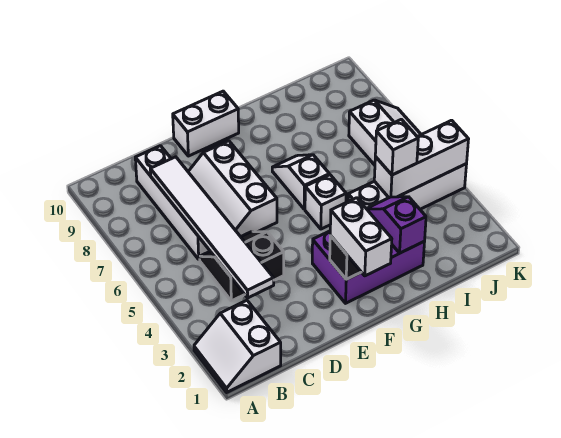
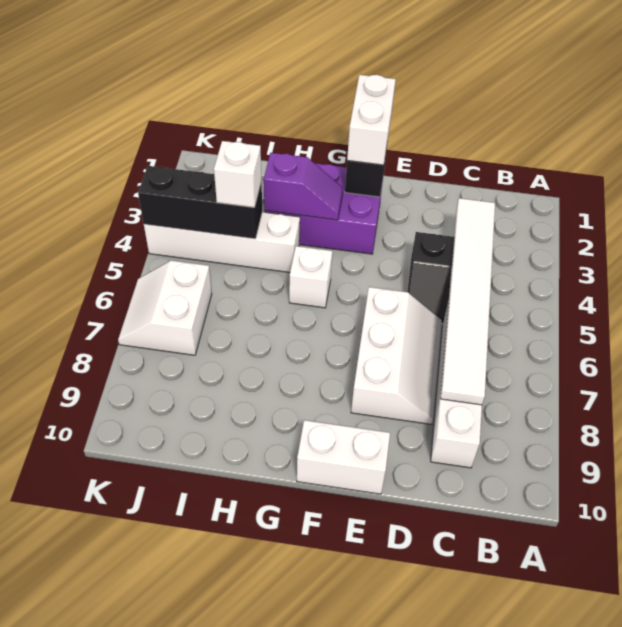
white 2x2 slope [194,300,281,392] -> none
white 1x2 slope [272,155,329,209] -> none
purple 1x2 slope [367,197,426,253] -> purple 1x2 slope turned to [264,153,343,220]
white 1x3 brick [374,120,469,198] -> black 1x3 brick [138,166,262,239]

